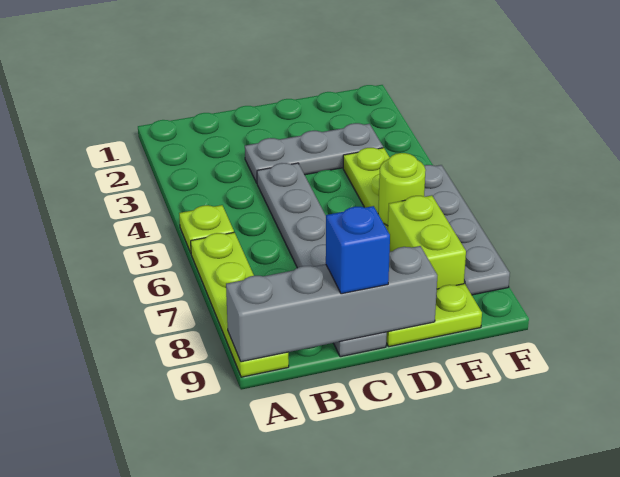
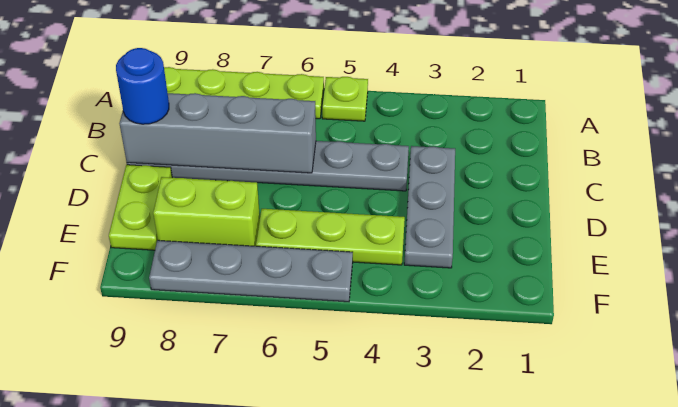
grey 1x4 brick [226,246,437,362] -> grey 1x4 brick turned to [119,93,316,173]
blue 1x1 brick [326,206,390,294] -> blue 1x1 round brick [116,48,169,124]
lime 1x1 round brick [378,153,426,226] -> none

